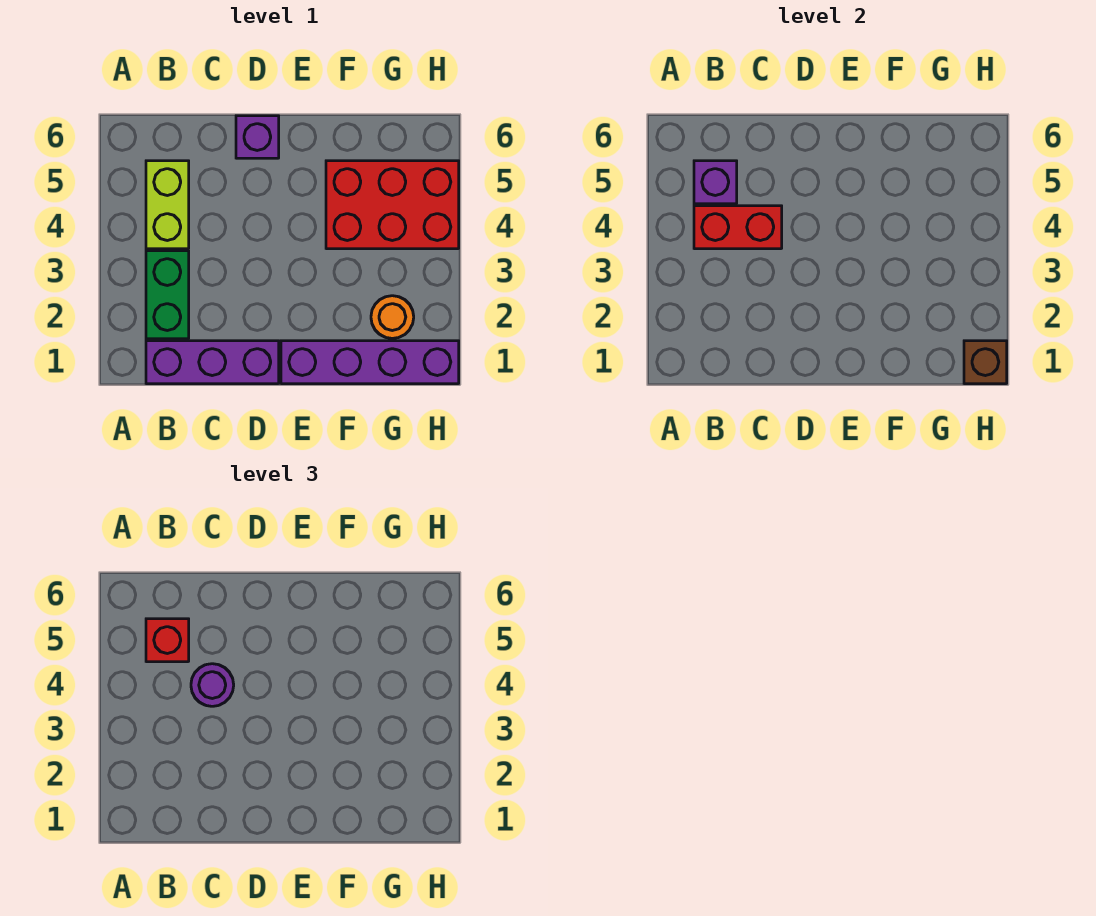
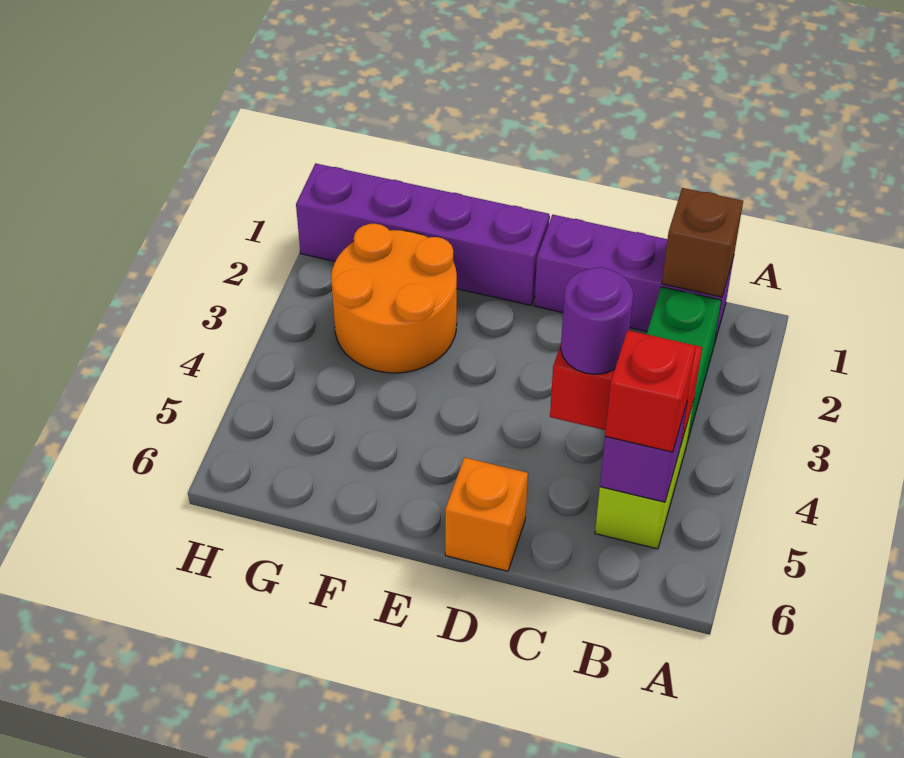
purple 1x1 brick [236,116,279,158] -> orange 1x1 brick [445,457,528,571]
red 2x3 brick [326,161,459,249] -> none
orange 1x1 round brick [371,296,414,339] -> orange 2x2 round brick [331,224,457,373]
brown 1x1 brick [964,341,1007,384] -> brown 1x1 brick moved to [662,188,743,297]

